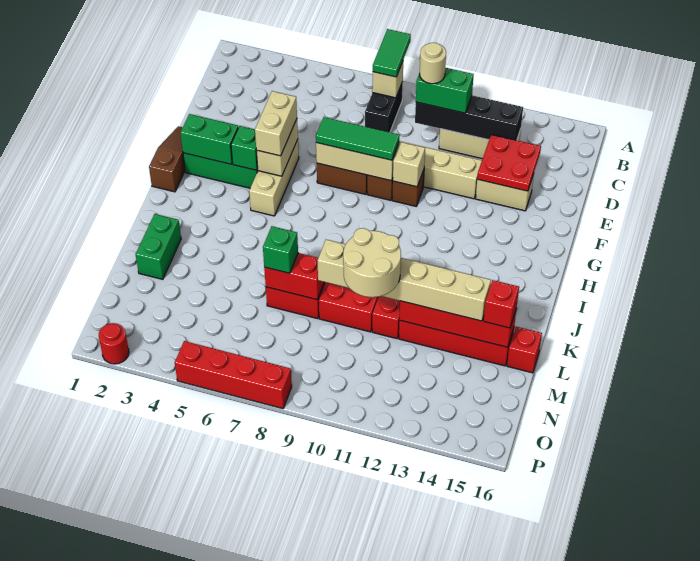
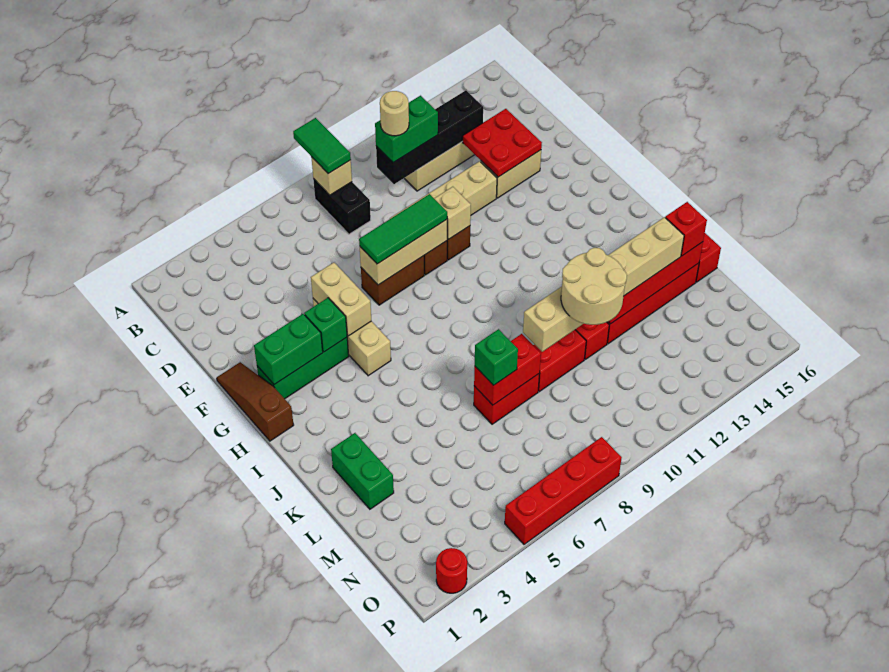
tan 1x2 brick [255,91,297,156] -> none

